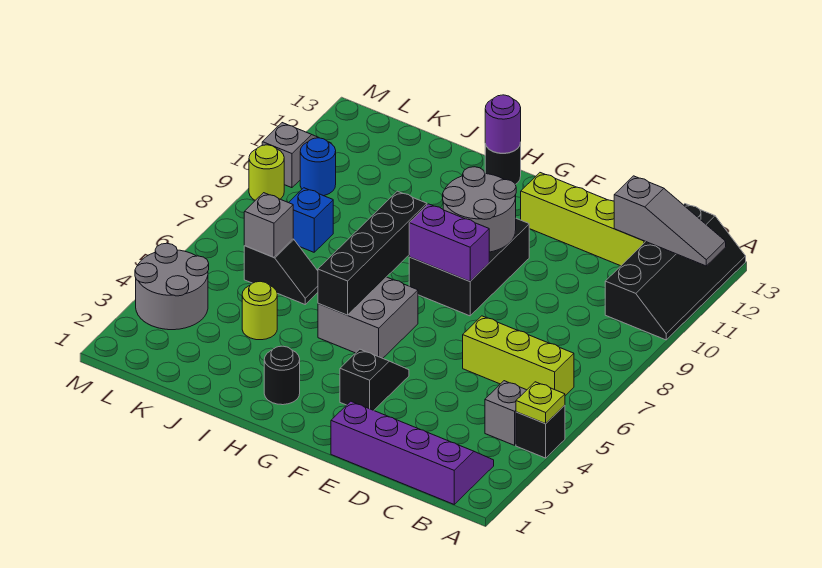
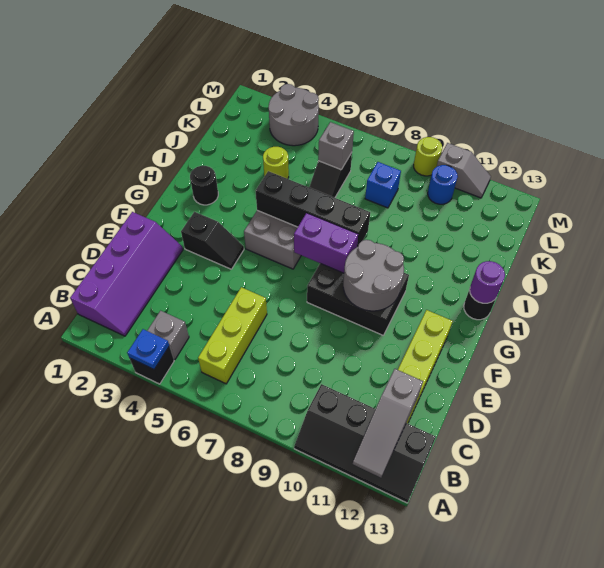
lime 1x1 plate [516,382,565,424] -> blue 1x1 plate [127,329,169,369]
purple 1x2 brick [409,204,489,281] -> purple 1x2 brick turned to [294,213,358,273]

